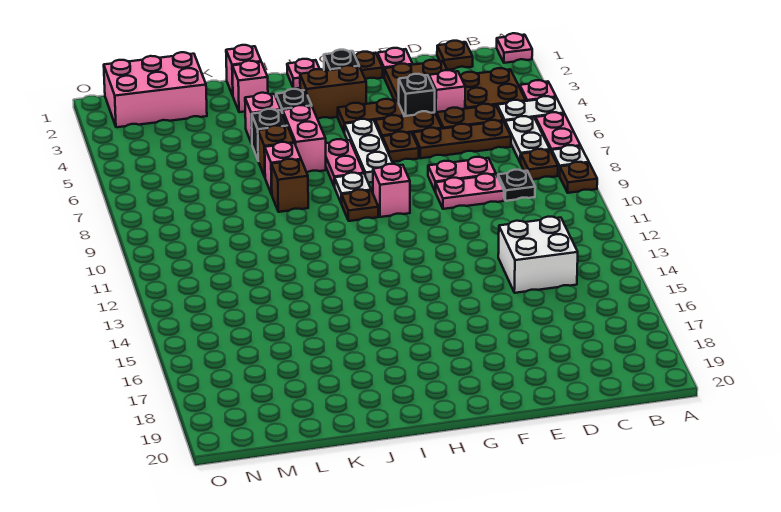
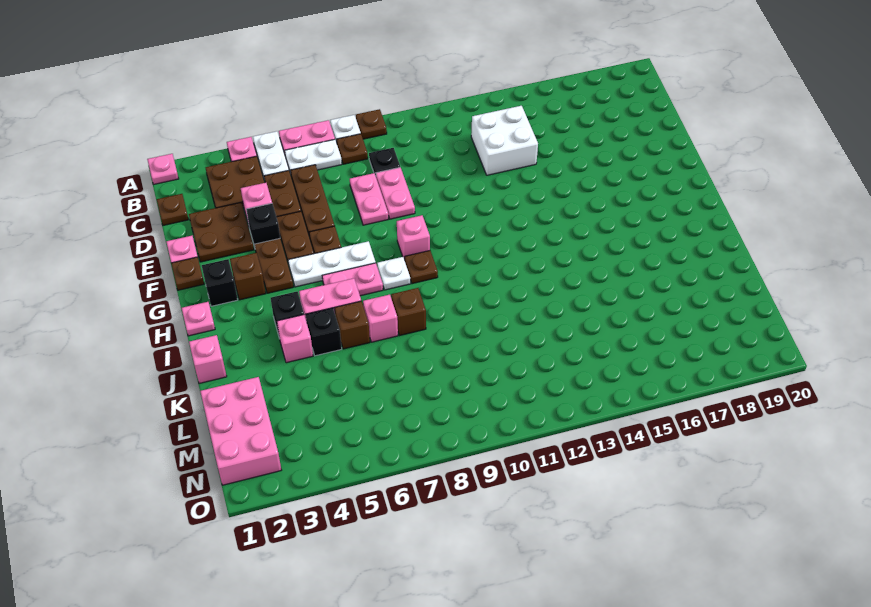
brown 1x2 brick [300,65,366,119] -> brown 1x1 brick [230,253,266,300]
pink 1x1 brick [232,61,268,112] -> none

